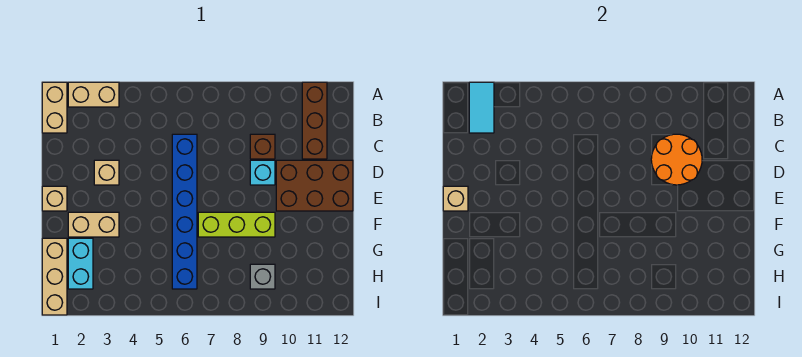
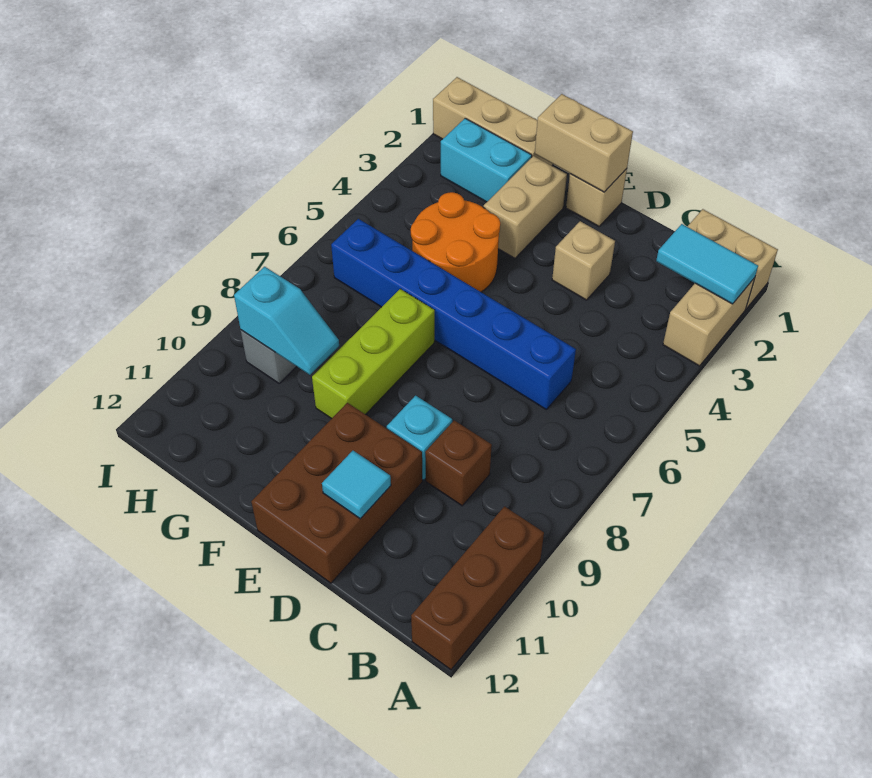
brown 1x3 brick [302,82,327,159] -> brown 1x3 brick turned to [411,506,544,670]
orange 2x2 round brick [651,134,702,185] -> orange 2x2 round brick moved to [411,192,500,292]
none -> cyan 1x1 tile [322,451,391,519]
tan 1x1 brick [443,186,468,211] -> tan 1x2 brick [535,94,633,192]
none -> cyan 1x2 slope [234,267,339,375]

